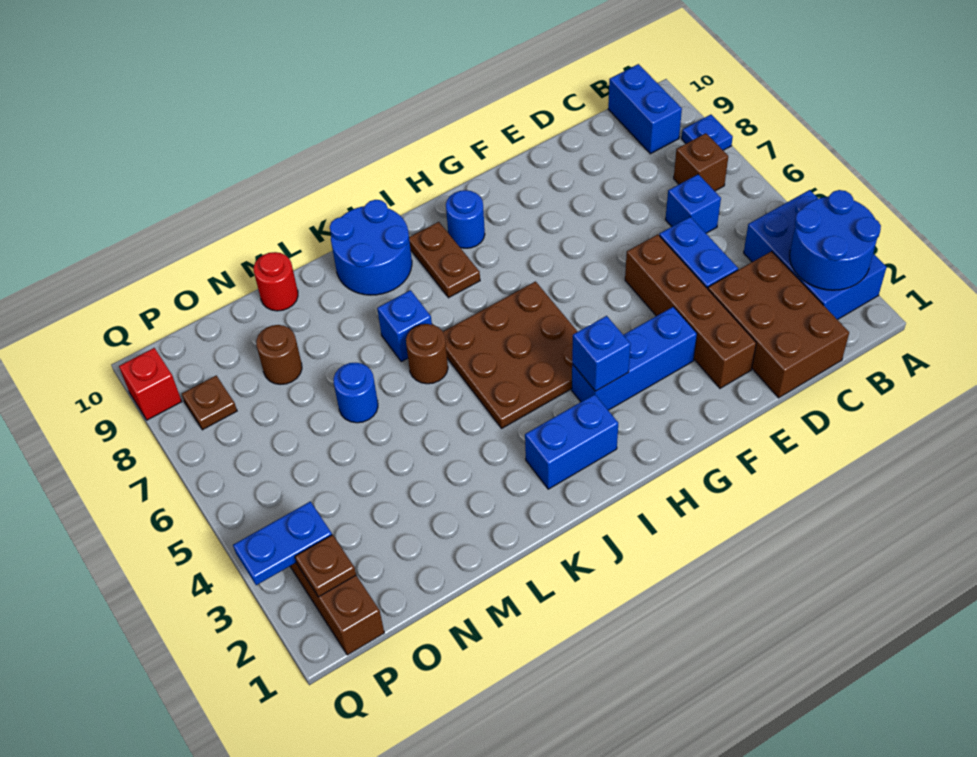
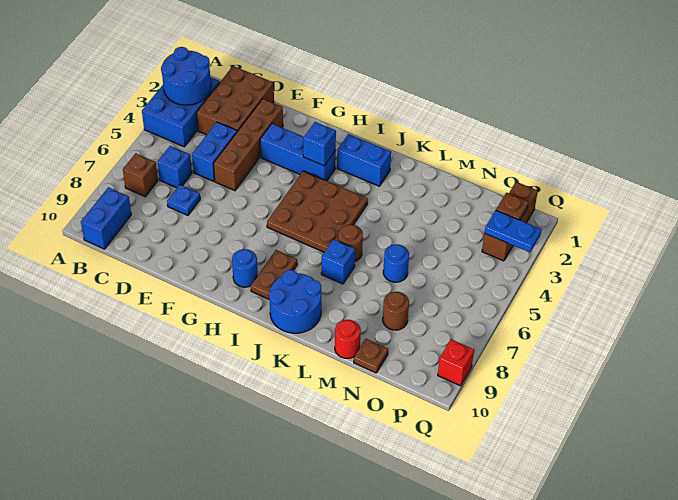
blue 1x1 plate [682,115,733,150] -> blue 1x1 plate moved to [167,185,200,215]
brown 1x1 plate [182,376,237,430] -> brown 1x1 plate moved to [354,339,388,373]

